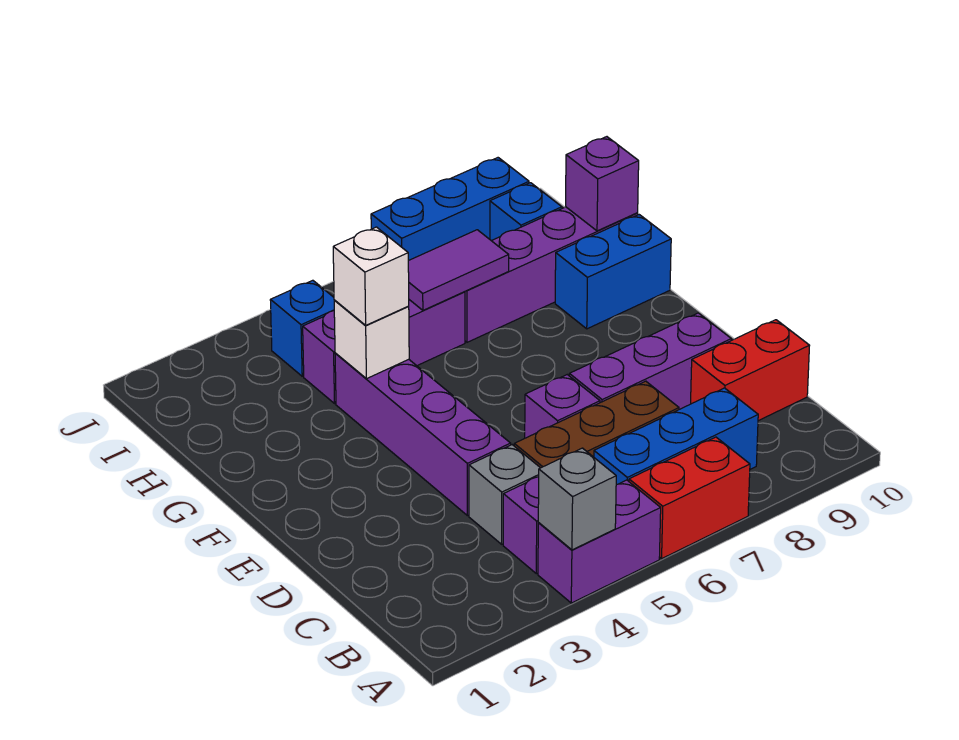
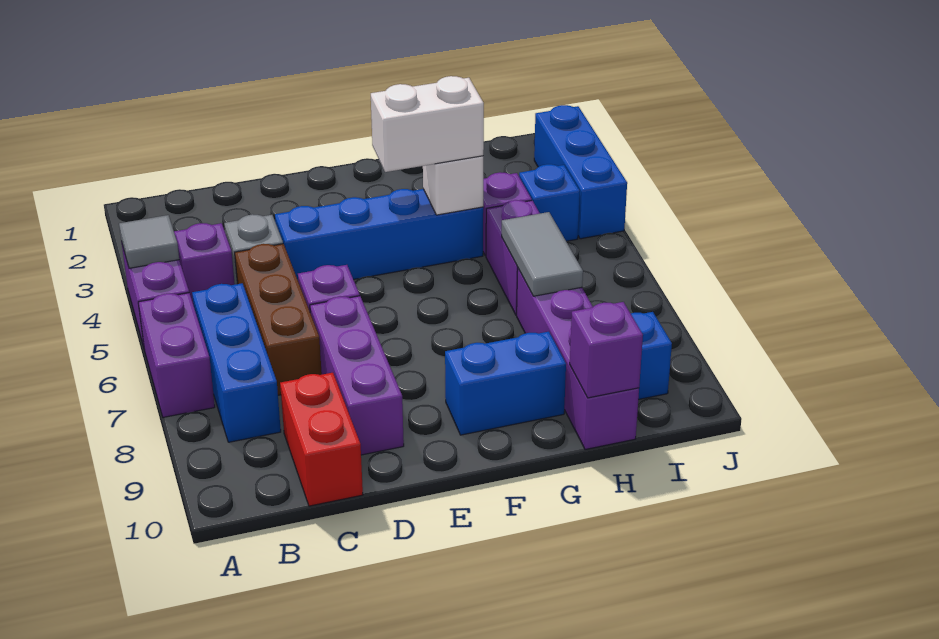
grey 1x1 brick [538,448,616,550] -> grey 1x1 tile [119,215,179,268]
red 1x2 brick [629,437,750,559] -> purple 1x2 brick [138,293,215,417]
purple 1x4 brick [335,353,511,516] -> blue 1x4 brick [275,189,483,280]
white 1x1 brick [333,227,409,325] -> white 1x2 brick [371,76,484,172]
blue 1x2 brick [555,215,671,329] -> blue 1x2 brick turned to [445,332,566,435]
purple 1x2 tile [408,230,509,310] -> grey 1x2 tile [502,212,583,296]
blue 1x3 brick [371,158,529,261] -> blue 1x3 brick moved to [534,105,627,239]

